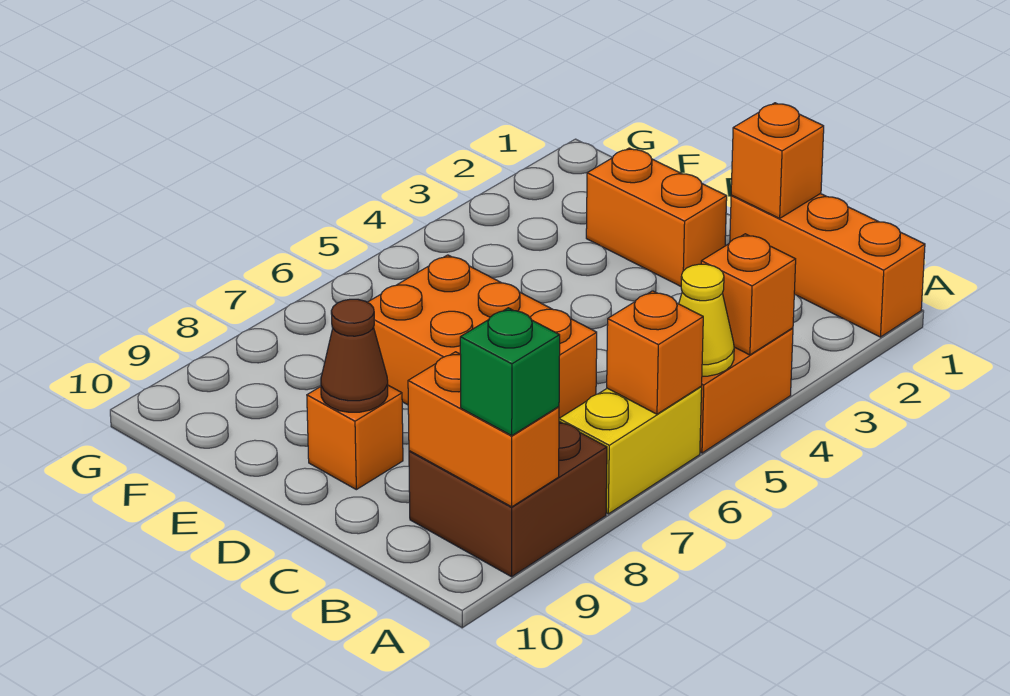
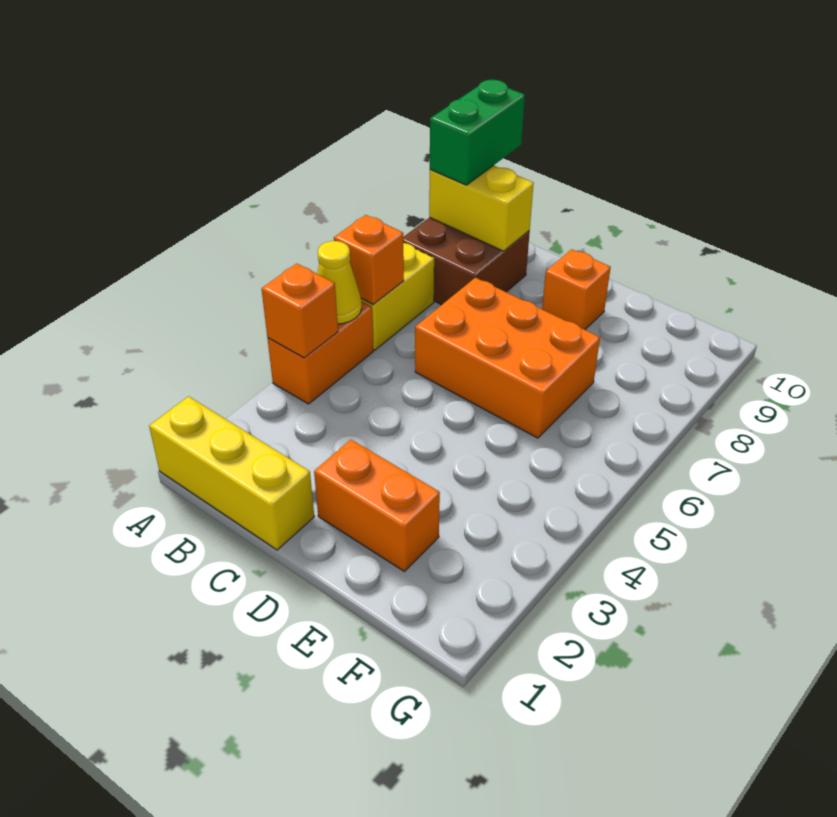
orange 1x3 brick [730,194,925,337] -> yellow 1x3 brick [149,396,314,550]
orange 1x2 brick [408,352,559,507] -> yellow 1x2 brick [429,165,534,251]
green 1x1 brick [460,308,560,436] -> green 1x2 brick [430,80,525,185]
orange 1x1 brick [731,103,824,218] -> none
brown 1x1 cone [321,299,388,412] -> none

